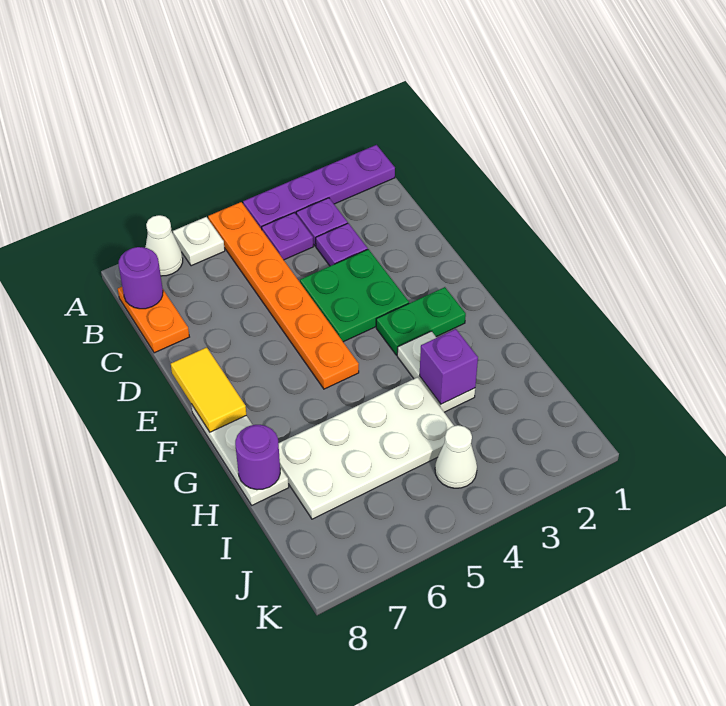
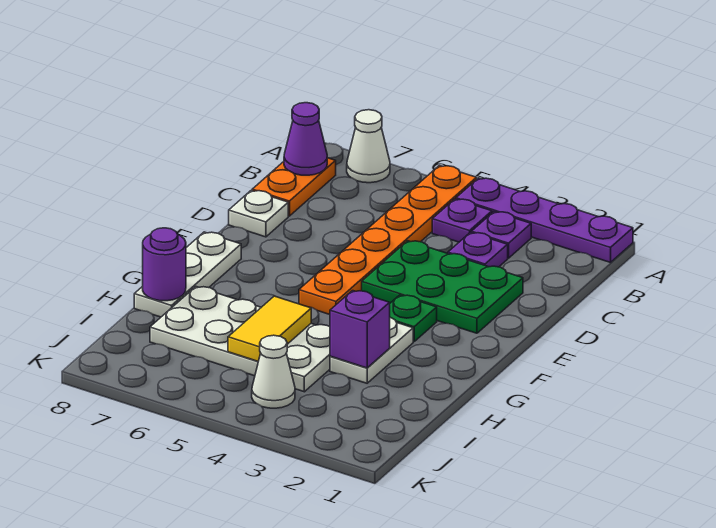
white 1x1 plate [173,217,225,266] -> white 1x1 plate moved to [229,190,288,237]
purple 1x1 round brick [119,247,163,309] -> purple 1x1 cone [284,103,327,175]
green 2x2 plate [300,249,409,342] -> green 2x3 plate [362,241,523,333]
yellow 1x2 tile [171,347,246,432] -> yellow 1x2 tile moved to [228,296,311,361]
green 1x2 plate [376,287,466,355] -> green 1x1 plate [390,295,437,342]

